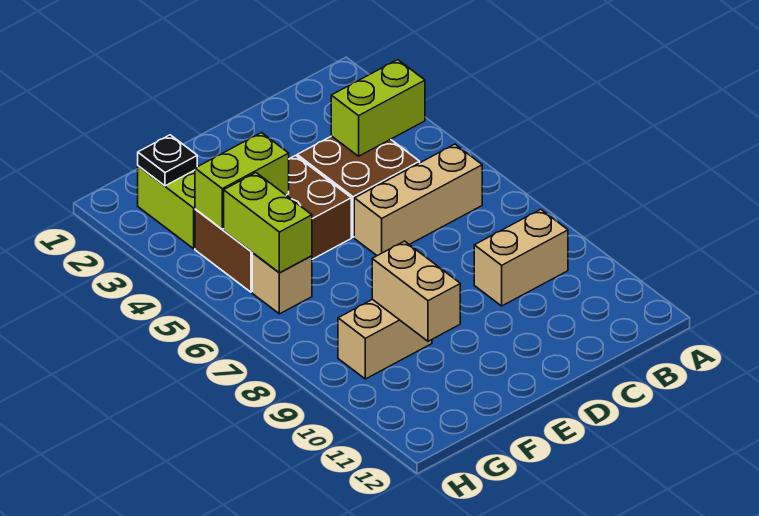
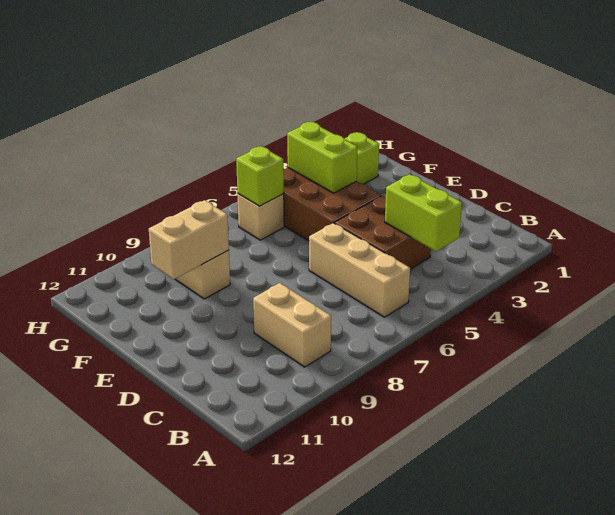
black 1x1 plate [138,135,197,186] -> none
lime 1x2 brick [224,173,312,273] -> lime 1x1 brick [236,146,284,206]

